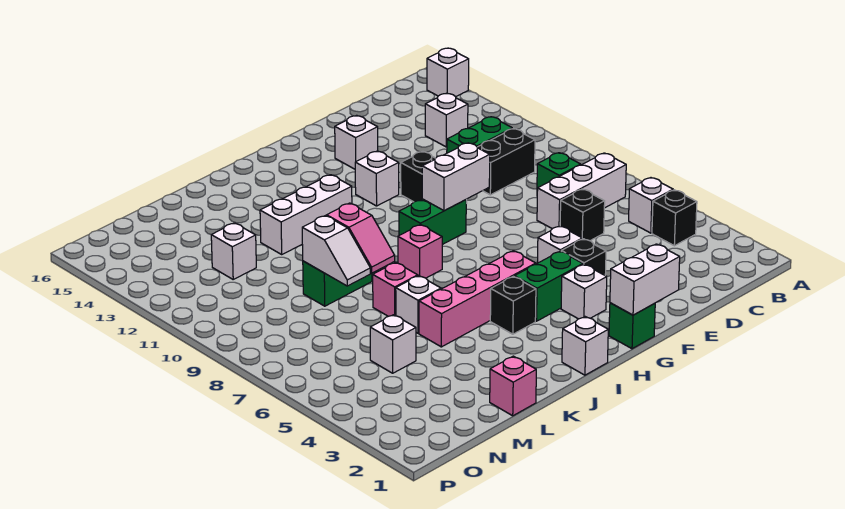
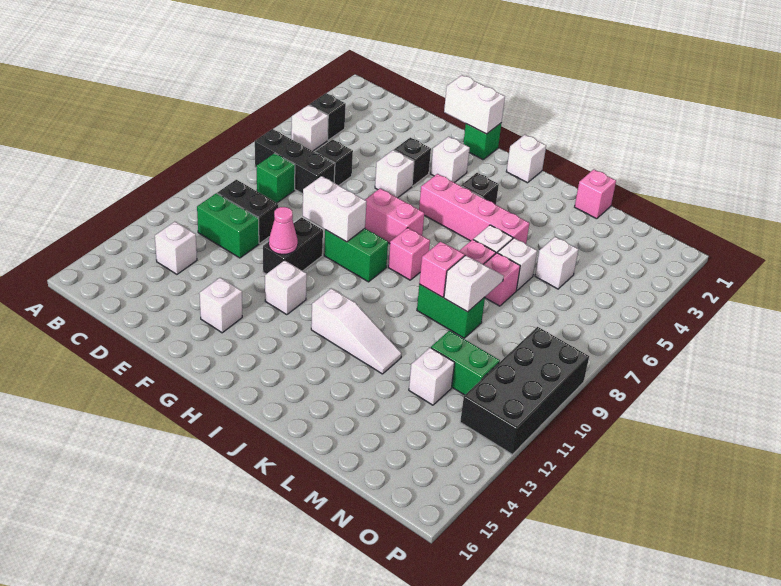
white 1x1 brick [427,48,469,97] -> white 1x1 brick moved to [498,238,537,291]
white 1x3 brick [537,153,626,229] -> black 1x3 brick [255,129,335,194]
none -> pink 1x1 cone [269,207,298,254]
green 1x2 brick [514,251,583,321] -> green 1x2 brick moved to [431,331,500,395]
none -> pink 1x2 brick [365,188,424,243]
white 1x3 brick [260,175,352,254] -> white 1x3 slope [311,288,402,374]
none -> pink 1x1 brick [484,253,520,306]
none -> black 2x4 brick [460,327,589,454]

